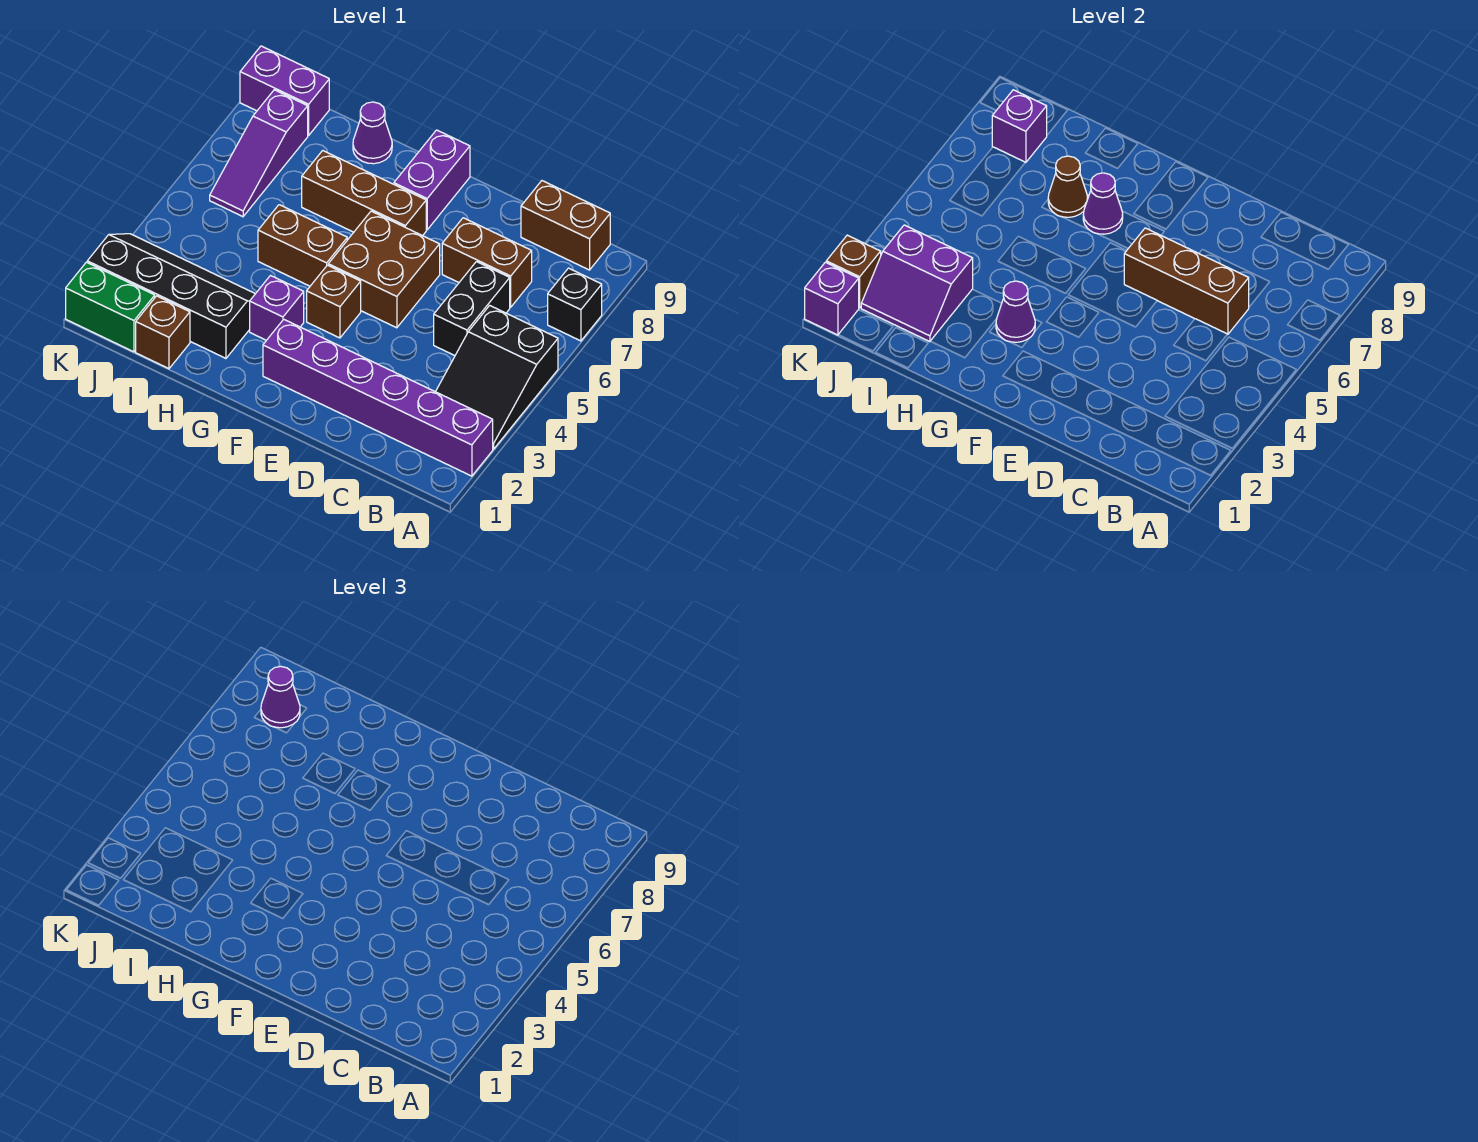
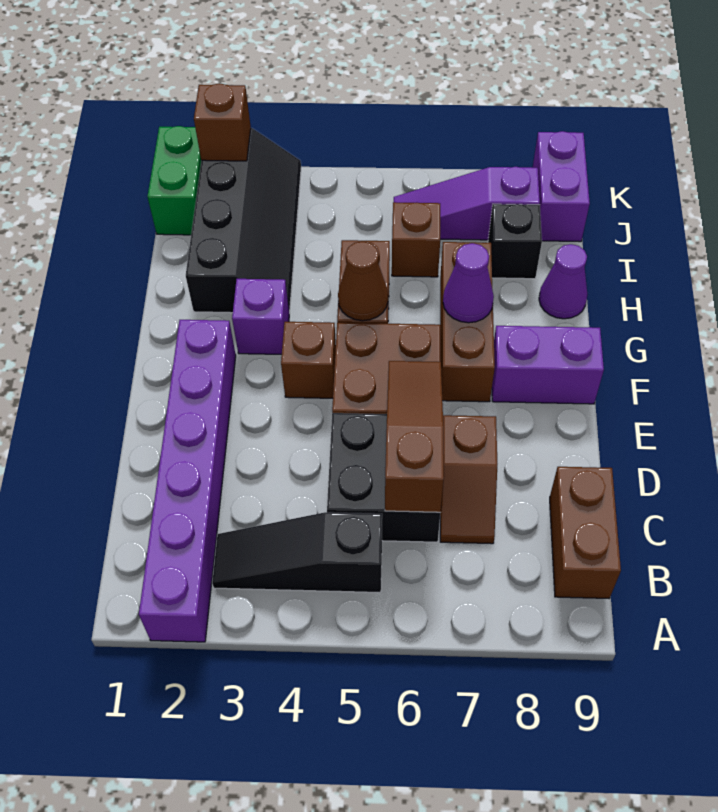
black 2x3 slope [436,305,558,449] -> black 1x3 slope [212,512,382,593]
black 1x1 brick [548,268,602,341] -> black 1x1 brick moved to [488,204,542,279]
black 1x2 brick [434,262,510,356] -> black 2x2 brick [327,413,440,542]
brown 1x3 brick [1124,228,1249,334] -> brown 1x3 slope [385,361,444,512]
brown 1x2 brick [442,218,532,307] -> brown 1x2 slope [440,415,497,544]
purple 1x1 cone [996,281,1035,342] -> none
brown 1x1 cone [1048,156,1088,217] -> brown 1x1 cone moved to [338,241,388,321]
brown 1x1 brick [136,296,190,369] -> brown 1x1 brick moved to [392,202,440,277]
purple 2x2 slope [861,225,973,342] -> none
purple 1x1 brick [992,90,1047,163] -> none
purple 1x1 cone [261,667,300,728] -> none
purple 1x1 brick [805,262,859,335] -> none

